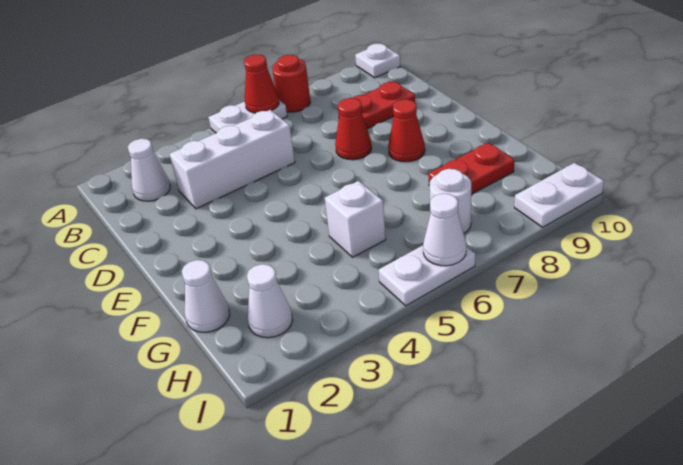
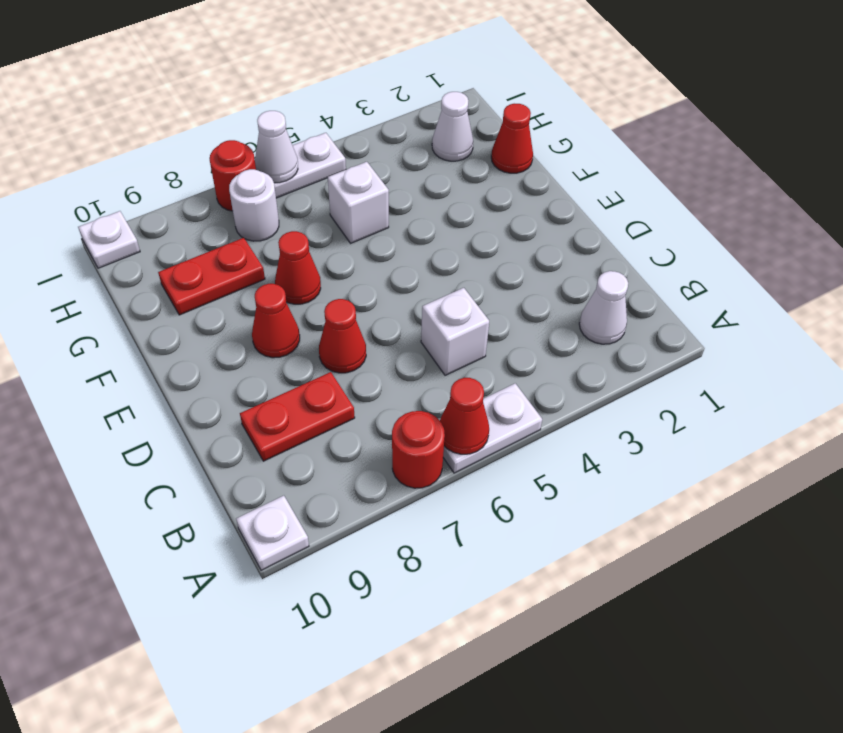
white 1x3 brick [170,110,295,209] -> white 1x1 brick [421,288,489,375]
none -> red 1x1 cone [275,231,321,304]
white 1x1 cone [182,260,230,332] -> red 1x1 cone [491,104,533,173]
none -> red 1x1 round brick [210,140,256,211]
white 1x2 plate [514,163,604,227] -> white 1x1 plate [78,211,140,268]

